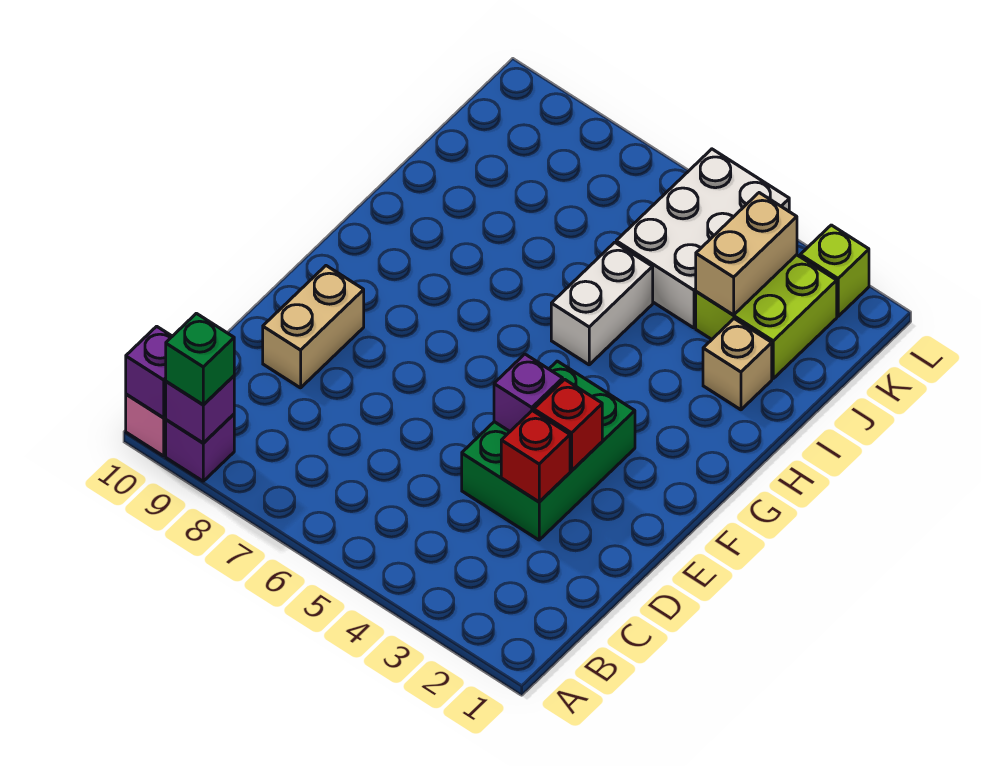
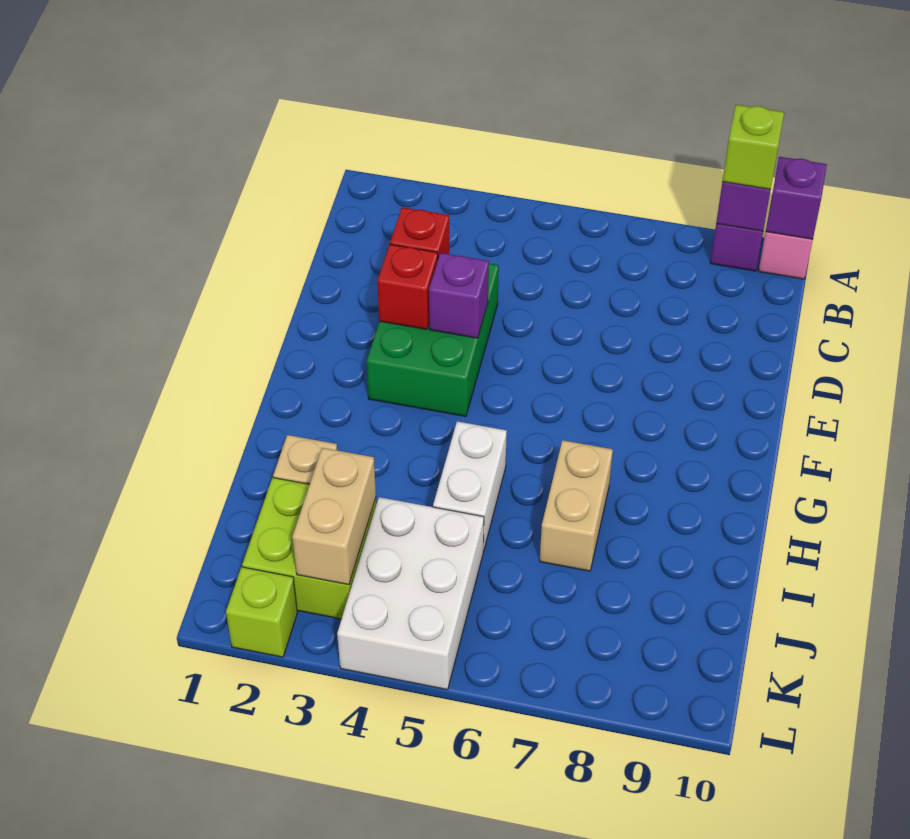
green 1x1 brick [166,313,234,405] -> lime 1x1 brick [723,105,784,189]
tan 1x2 brick [263,266,364,388] -> tan 1x2 brick moved to [540,440,613,571]

